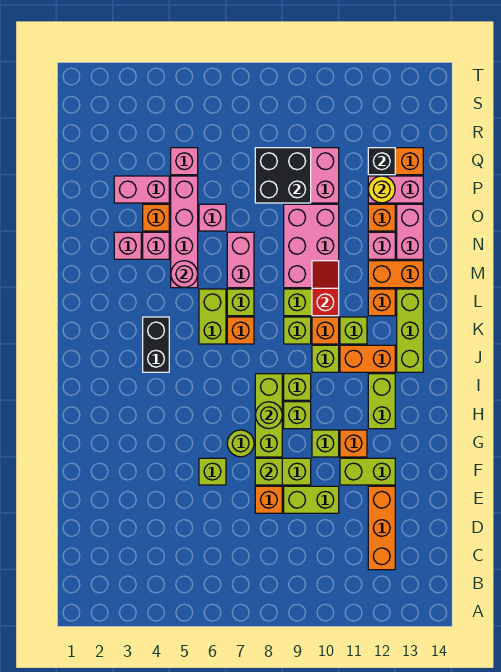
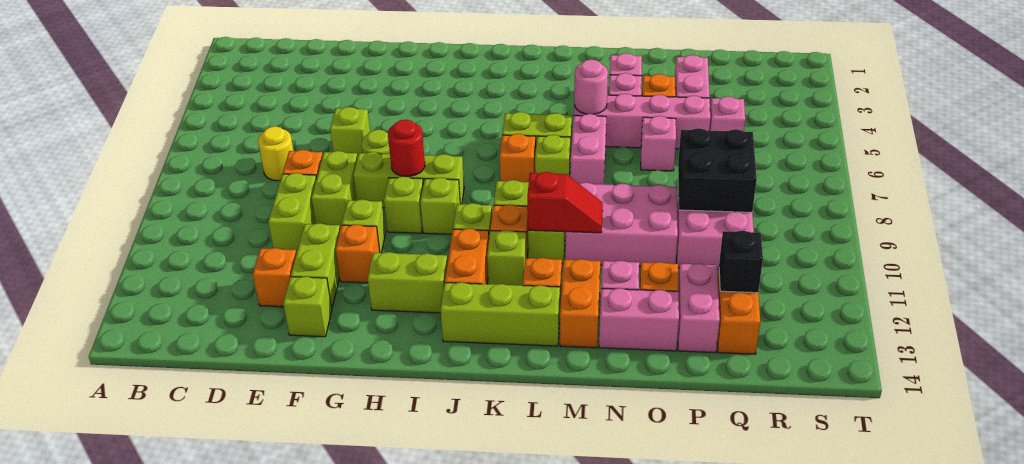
orange 1x3 brick [368,486,395,570] -> orange 1x1 brick [253,248,297,307]
lime 1x1 brick [255,458,282,485] -> lime 1x1 brick moved to [283,276,332,337]
lime 1x1 round brick [255,402,282,429] -> red 1x1 round brick [388,120,425,177]
black 1x2 brick [143,317,169,372] -> none
pink 1x2 brick [227,232,254,288] -> pink 1x2 brick turned to [570,114,606,184]
yellow 1x1 round brick [368,176,395,203] -> yellow 1x1 round brick moved to [258,126,293,181]

